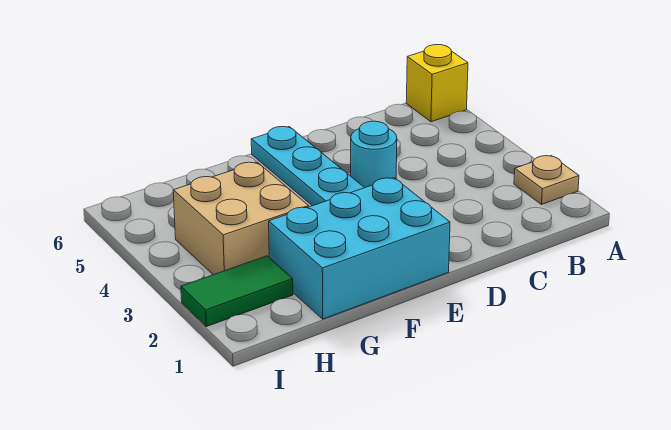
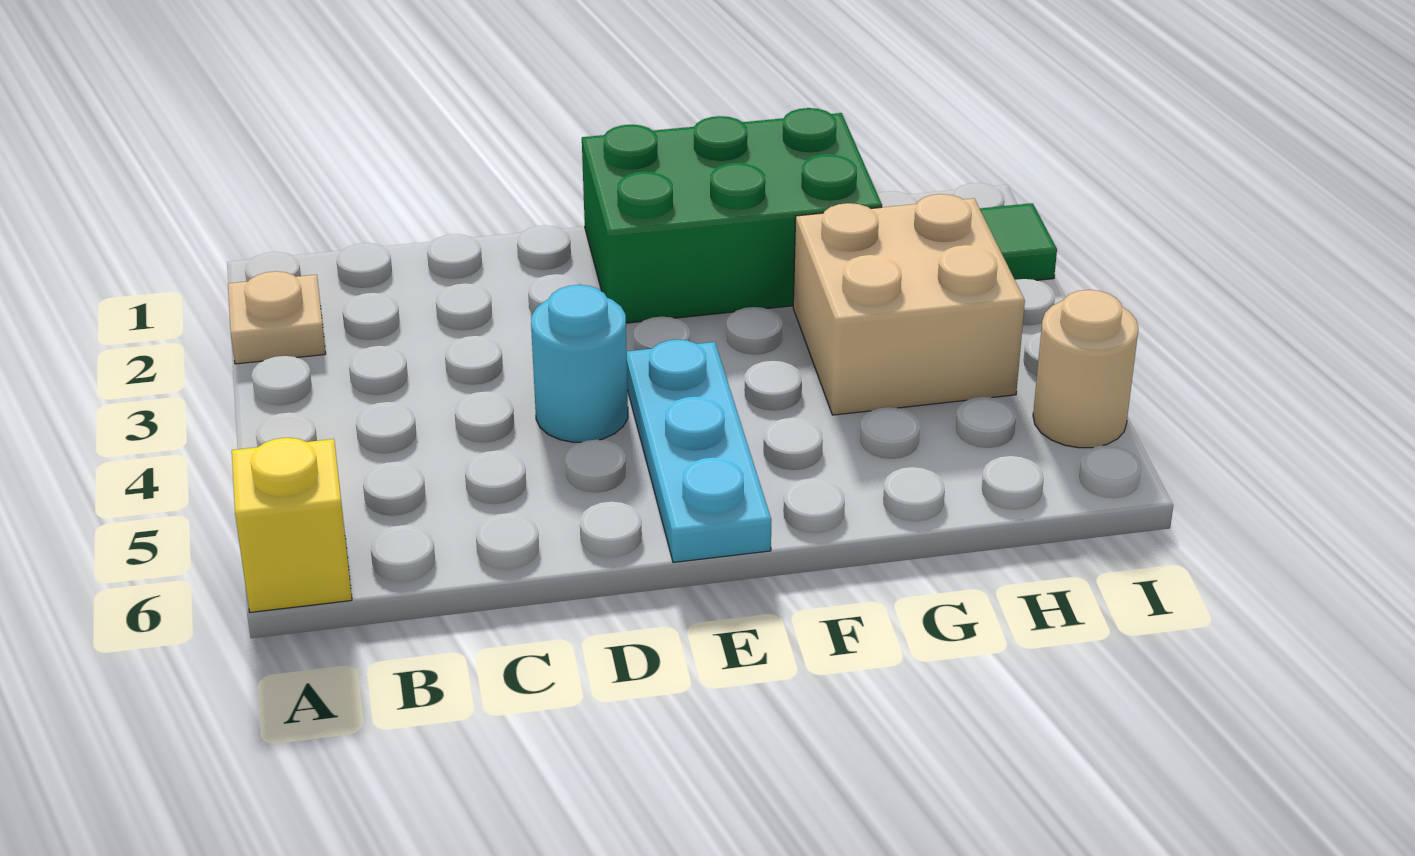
cyan 2x3 brick [269,178,450,319] -> green 2x3 brick [582,108,882,323]
none -> tan 1x1 round brick [1033,290,1139,448]

